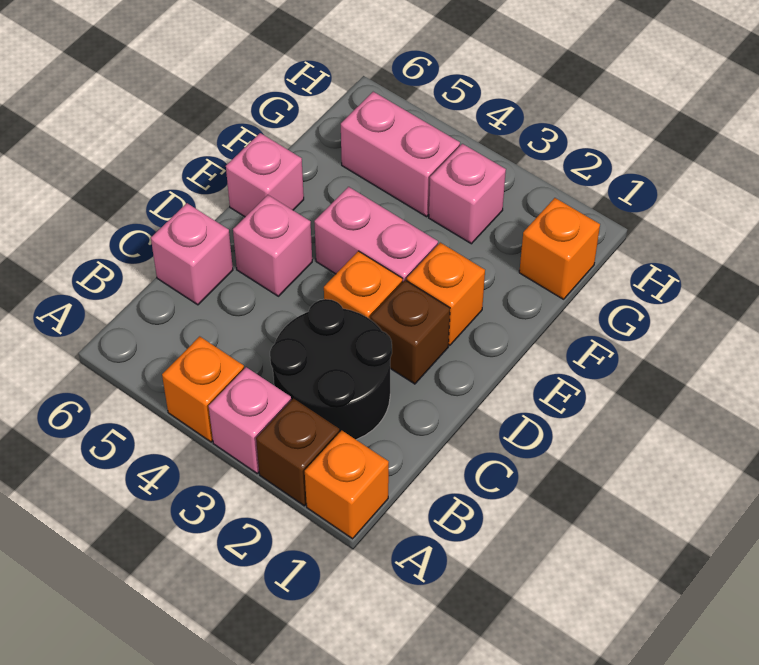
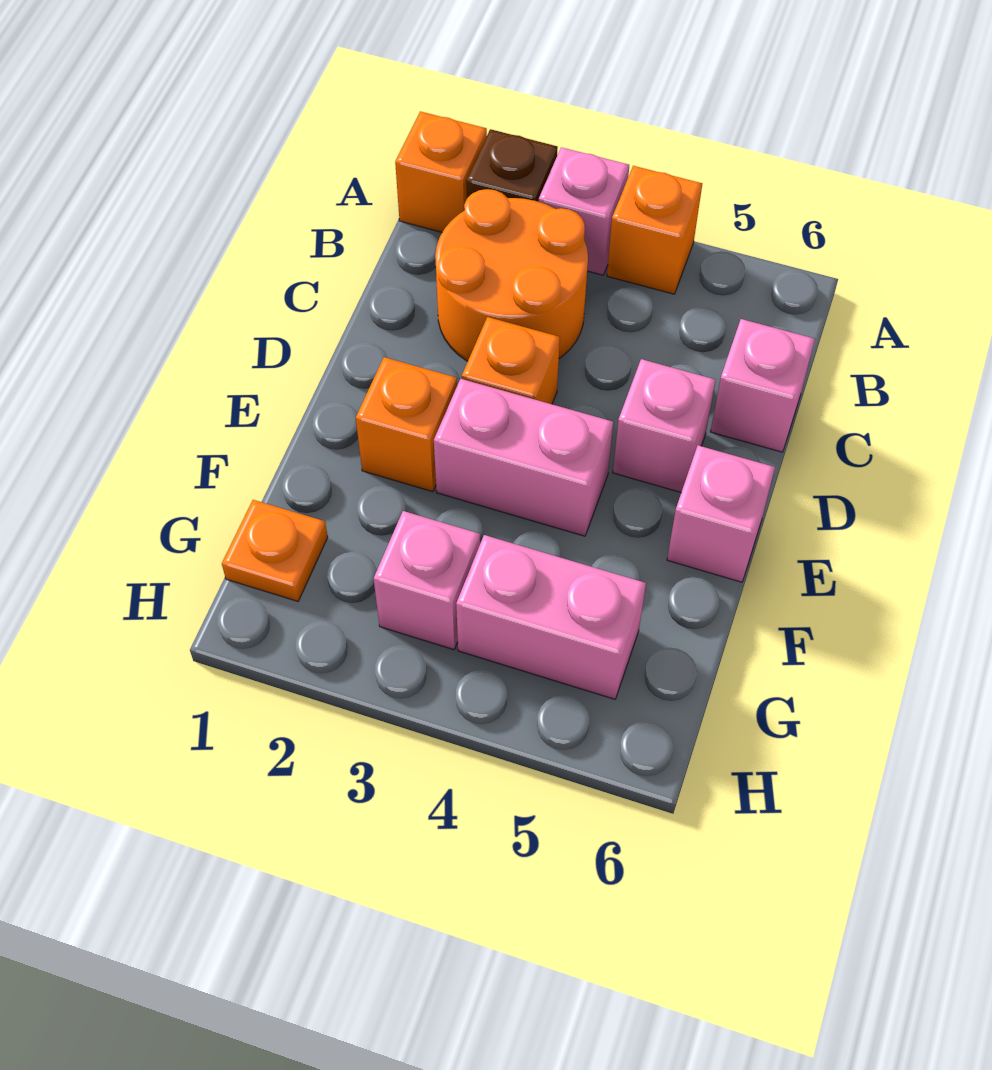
black 2x2 round brick [270,299,392,440] -> orange 2x2 round brick [435,189,588,361]
brown 1x1 brick [371,280,450,384] -> none
orange 1x1 brick [519,198,600,299] -> orange 1x1 plate [222,500,328,601]

